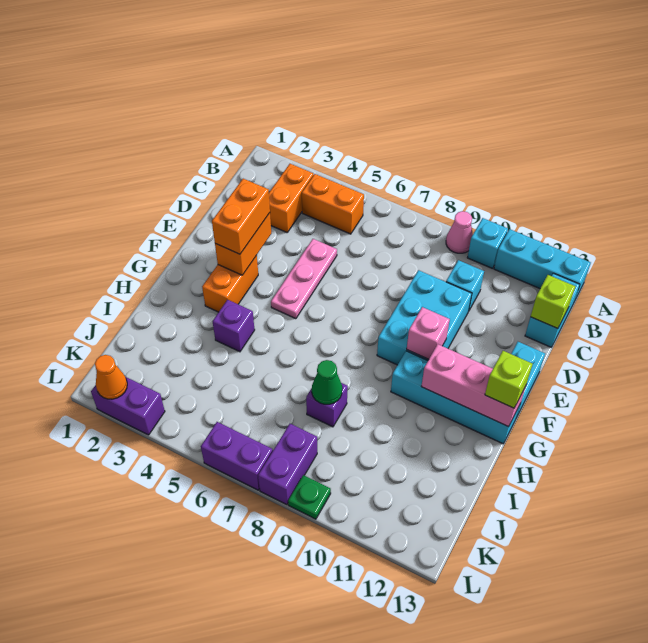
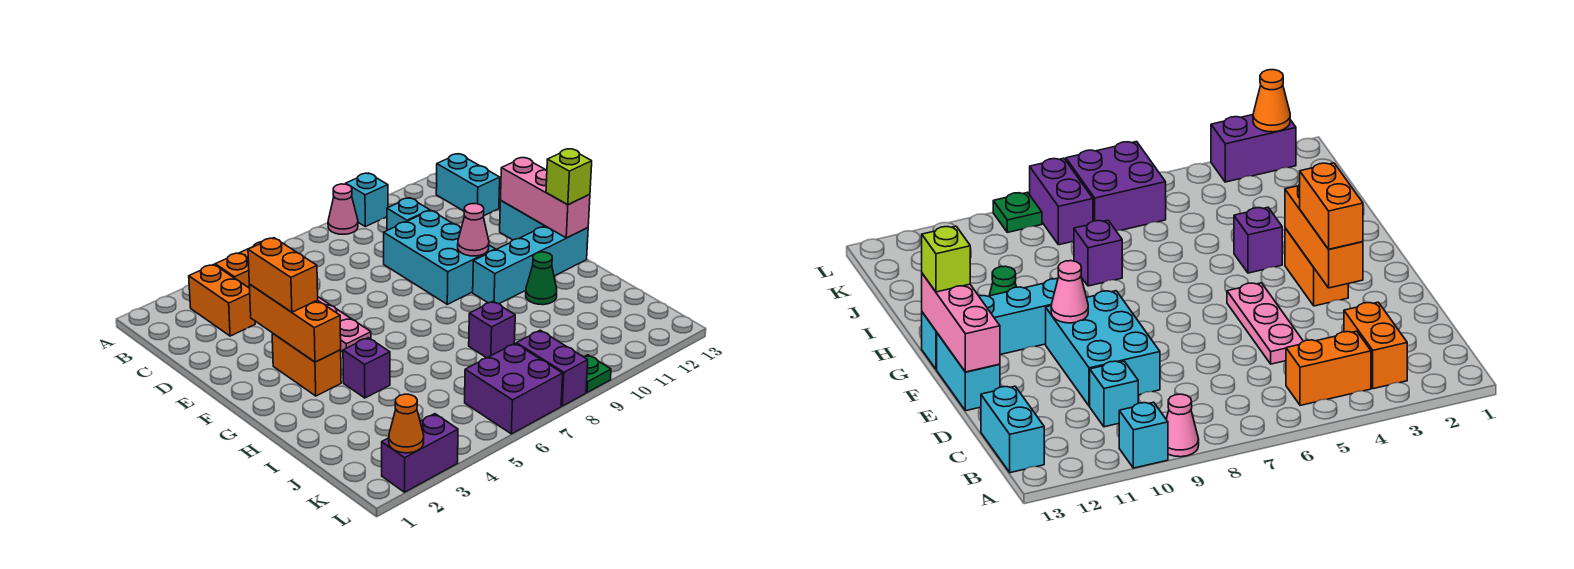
cyan 1x3 brick [494,229,591,300] -> none
lime 1x1 brick [531,275,575,329] -> none
orange 1x2 brick [215,213,271,275] -> orange 1x3 brick [249,284,341,362]
pink 1x1 brick [407,307,450,359] -> pink 1x1 cone [458,204,489,256]
pink 1x3 brick [421,344,526,427] -> pink 1x3 brick turned to [501,158,590,238]
green 1x1 cone [312,360,342,404] -> green 1x1 cone moved to [526,252,557,305]
purple 1x2 brick [201,422,273,490] -> purple 2x2 brick [465,343,563,434]

